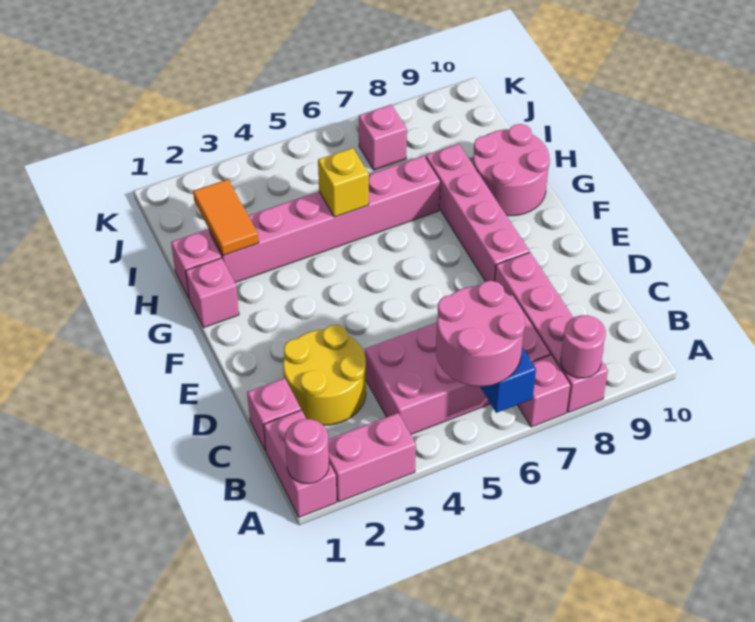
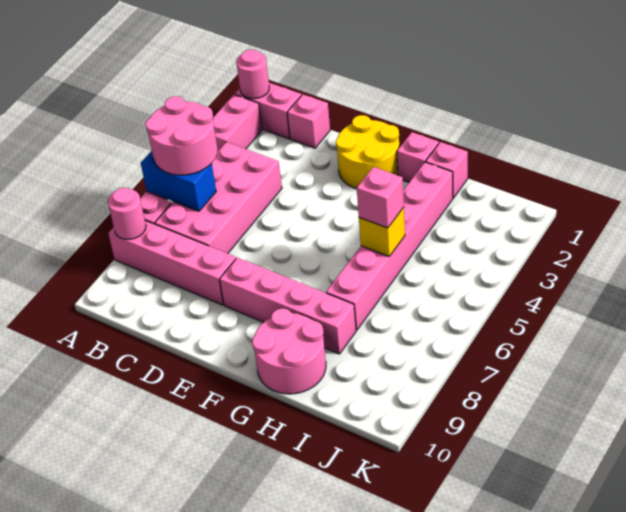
yellow 2x2 round brick [283,325,366,425] -> yellow 2x2 round brick moved to [336,115,399,189]
orange 1x2 tile [193,179,259,255] -> none
pink 1x1 brick [359,105,407,170] -> pink 1x1 brick moved to [357,167,404,228]

